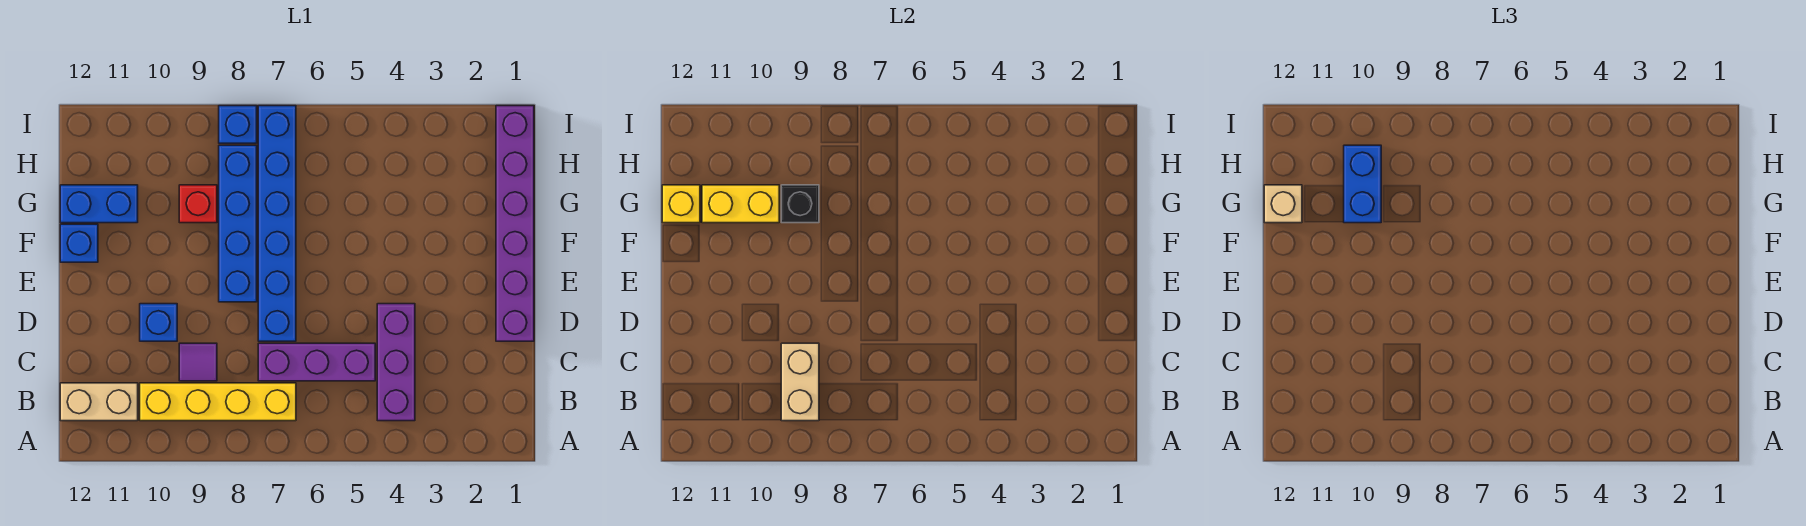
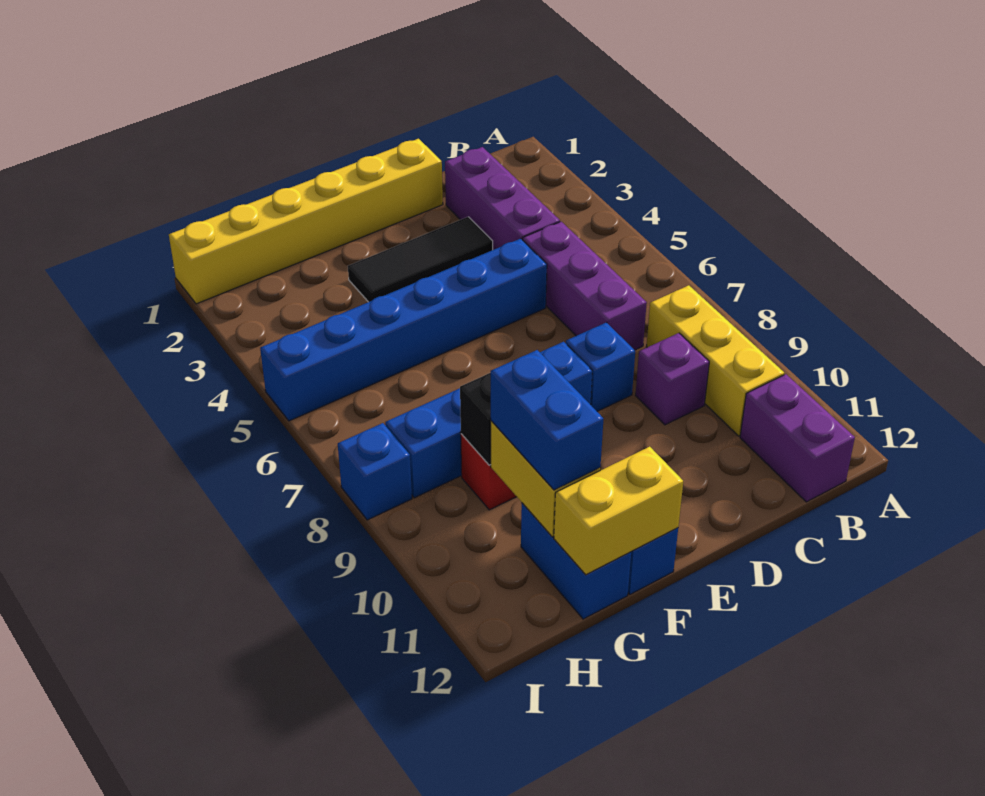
purple 1x3 brick [377,304,415,421] -> purple 1x3 brick turned to [445,147,560,250]
yellow 1x4 brick [140,383,296,421] -> yellow 1x3 brick [646,285,784,436]
tan 1x2 brick [781,343,819,421] -> none
tan 1x2 brick [60,383,138,421] -> purple 1x2 brick [740,374,855,502]
purple 1x1 tile [179,343,217,381] -> purple 1x1 brick [635,333,709,425]
purple 1x6 brick [496,106,534,341] -> yellow 1x6 brick [169,139,443,304]
none -> black 1x3 tile [348,217,493,302]
blue 1x6 brick [258,106,296,341] -> blue 1x6 brick moved to [260,239,547,421]
blue 1x1 brick [140,304,177,341] -> blue 1x1 brick moved to [566,322,635,411]
blue 1x2 brick [1344,145,1381,223] -> blue 1x2 brick turned to [491,350,604,490]
yellow 1x1 brick [662,185,700,223] -> yellow 1x2 brick [554,447,683,575]
tan 1x1 brick [1264,185,1302,223] -> none

